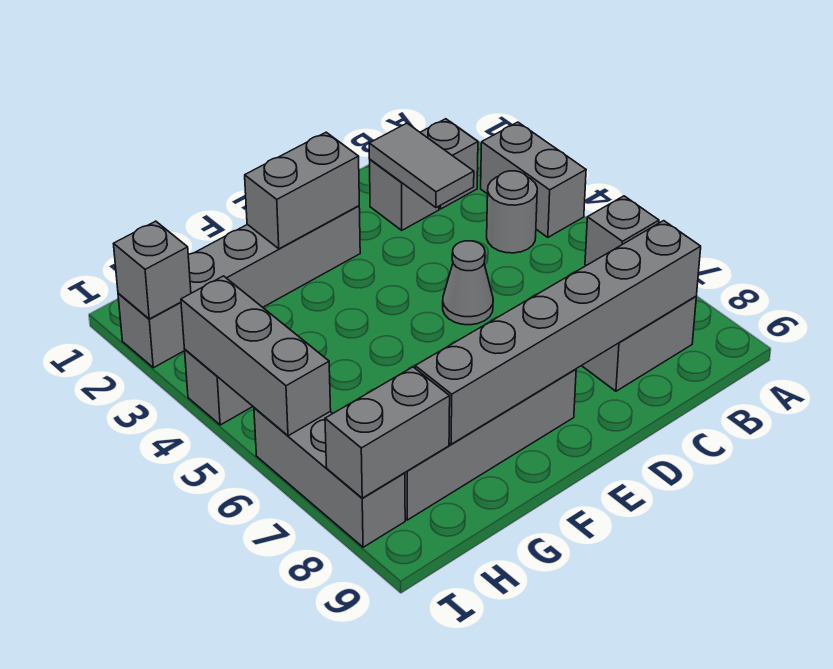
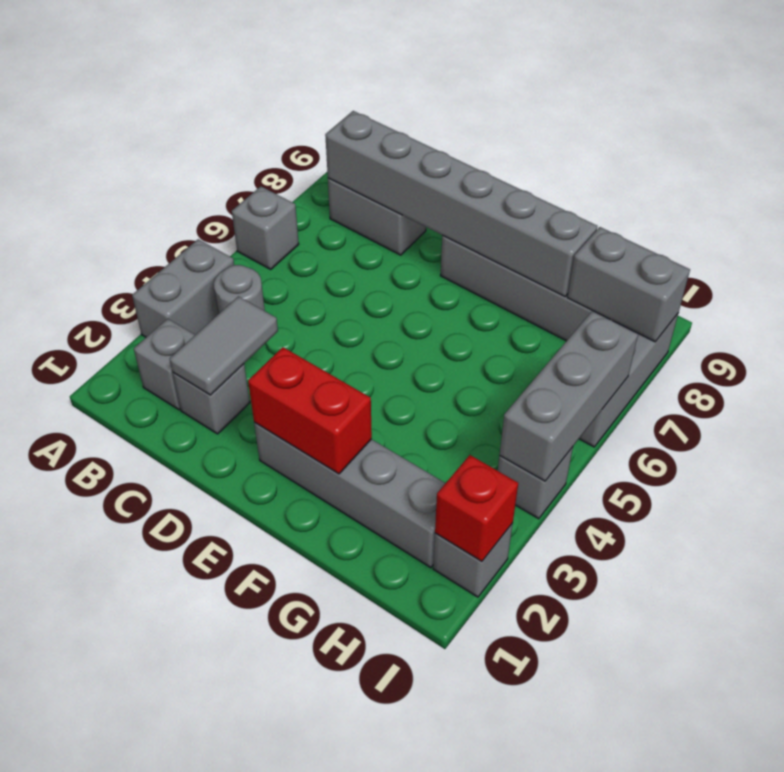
grey 1x1 cone [443,241,493,325] -> none
grey 1x2 brick [245,132,359,249] -> red 1x2 brick [248,347,372,474]
grey 1x1 brick [114,221,191,319] -> red 1x1 brick [435,455,518,562]

